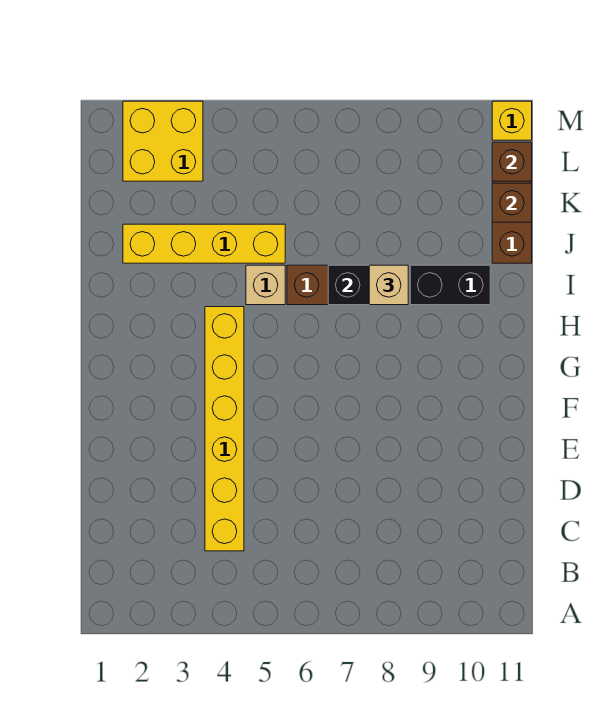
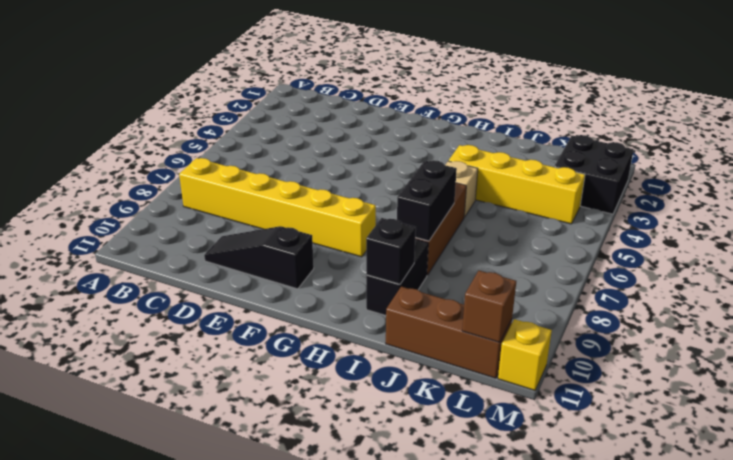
yellow 1x6 brick [205,307,244,551] -> yellow 1x6 brick moved to [179,158,376,257]
none -> black 1x3 slope [204,226,314,289]
tan 1x1 brick [369,265,408,305] -> none
none -> black 1x1 brick [366,218,416,284]
yellow 1x4 brick [123,224,285,263] -> yellow 1x4 brick turned to [449,145,585,224]
brown 1x1 brick [492,183,532,222] -> none
yellow 2x2 brick [123,101,203,181] -> black 2x2 brick [554,135,634,214]

